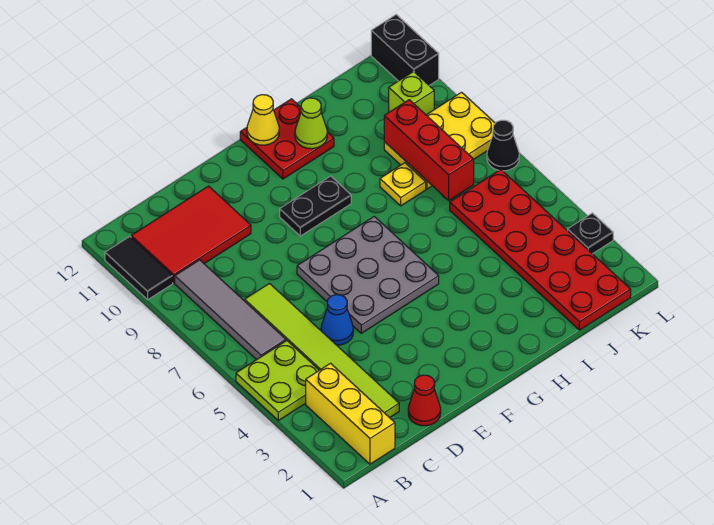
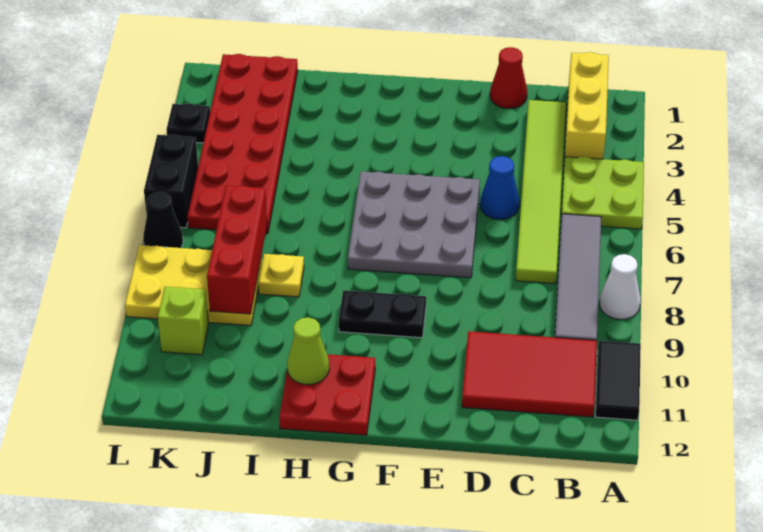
none -> white 1x1 cone [600,254,641,319]
yellow 1x1 cone [247,95,279,145] -> none
black 1x2 brick [371,15,439,85] -> black 1x2 brick moved to [144,135,198,228]

